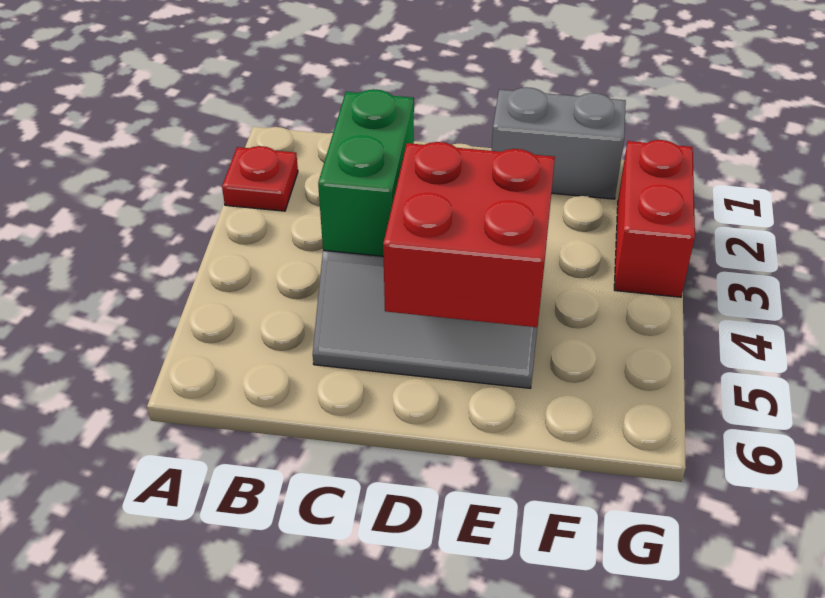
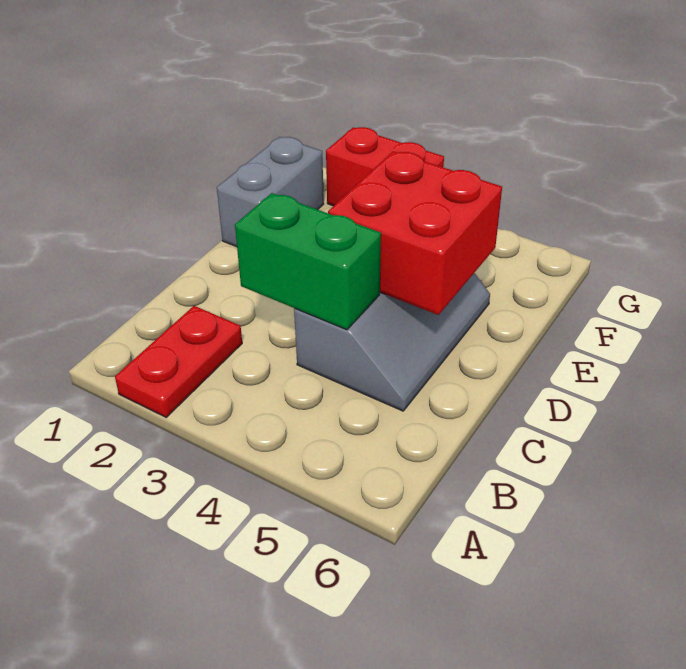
red 1x1 plate [222,146,298,211] -> red 1x2 plate [115,306,242,417]

